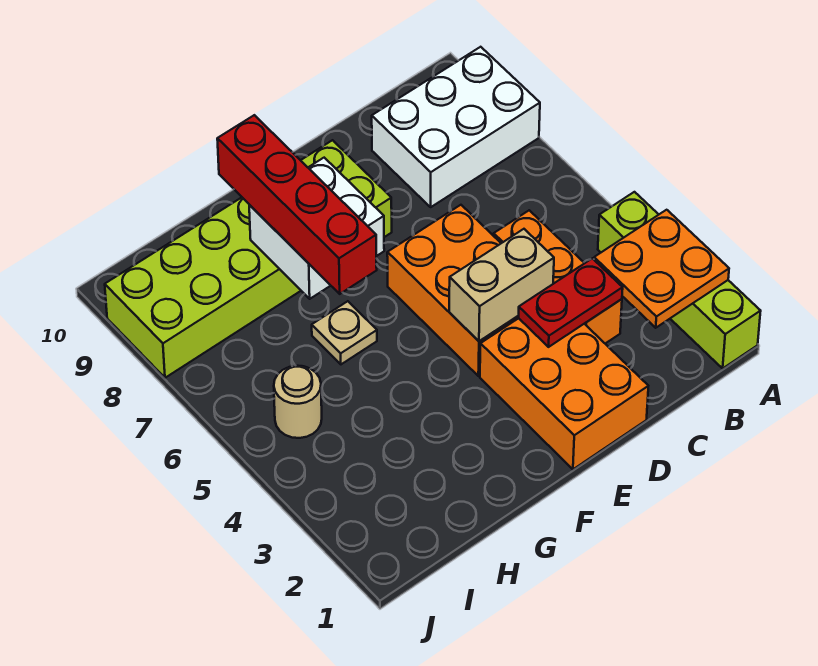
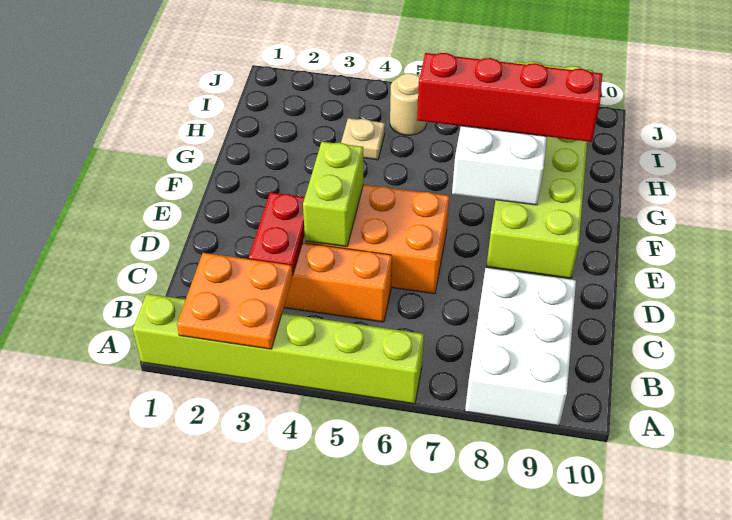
lime 1x4 brick [598,192,761,368] -> lime 1x6 brick [133,294,424,404]
orange 2x3 brick [480,318,648,469] -> none
tan 1x2 brick [449,229,554,341] -> lime 1x2 brick [303,142,363,247]
tan 1x1 plate [312,301,377,364] -> tan 1x1 plate moved to [341,118,385,160]

